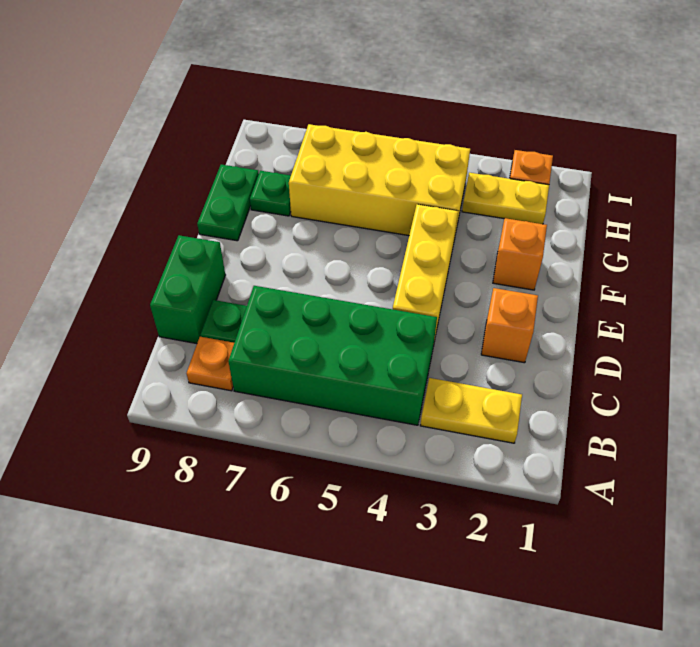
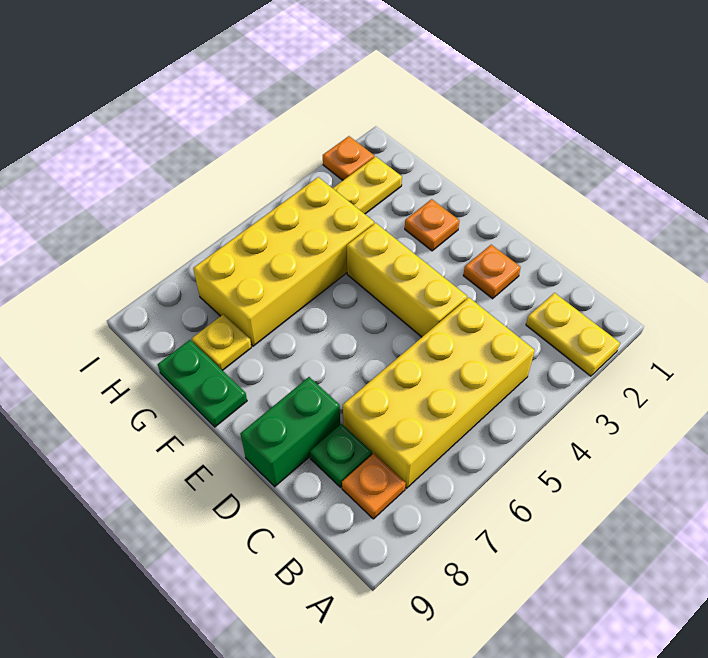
yellow 1x2 plate [420,378,522,443] -> yellow 1x2 plate turned to [526,293,620,376]
green 2x4 brick [228,286,437,425] -> yellow 2x4 brick [343,298,535,488]
green 1x2 brick [150,235,225,344] -> green 1x2 brick turned to [240,377,340,487]
orange 1x1 brick [481,288,538,363] -> orange 1x1 plate [463,245,521,299]
orange 1x1 brick [493,218,547,290] -> orange 1x1 plate [405,199,459,251]
green 1x1 plate [250,171,291,216] -> yellow 1x1 plate [192,314,252,371]

